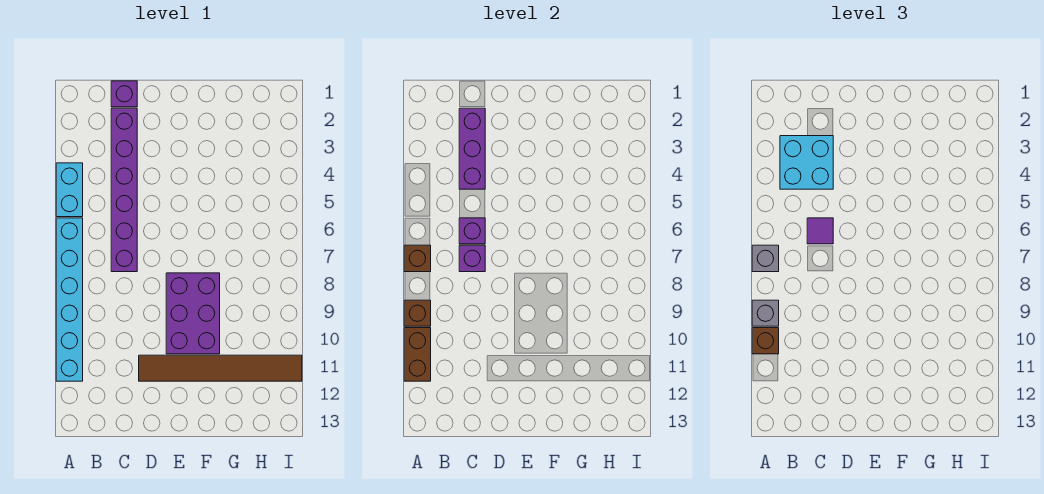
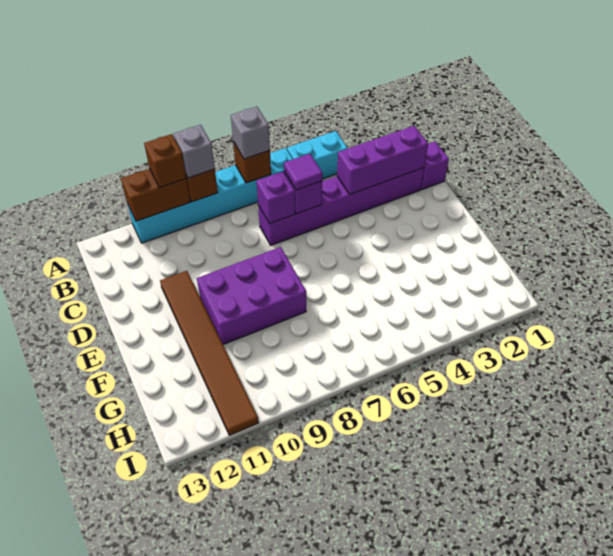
cyan 2x2 brick [780,136,833,189] -> none

